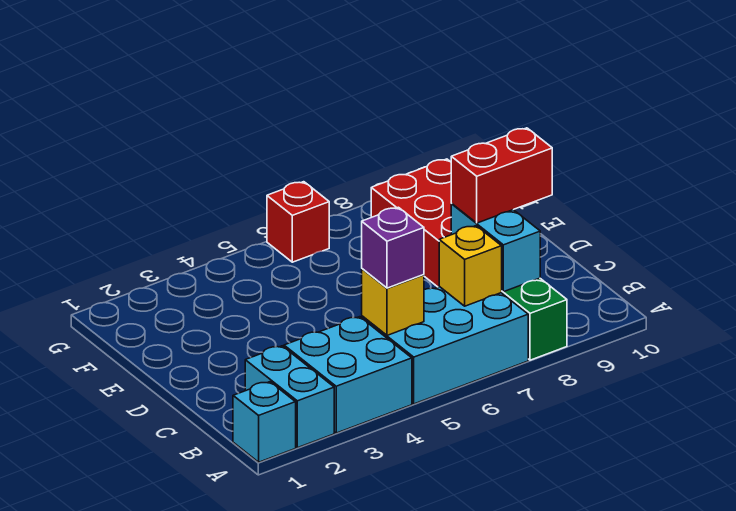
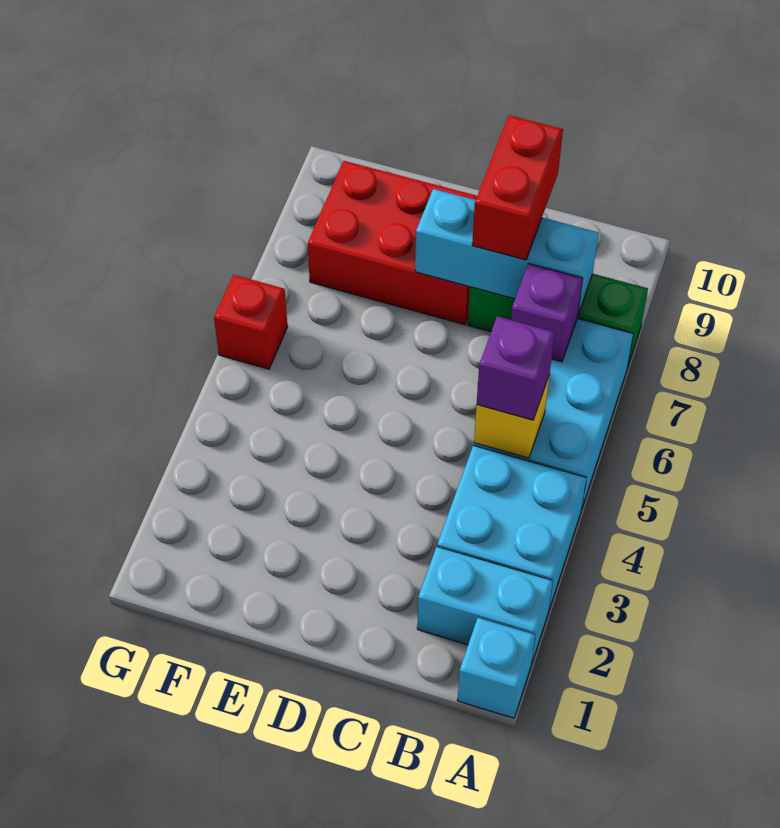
yellow 1x1 brick [439,226,502,306] -> purple 1x1 brick [511,264,583,362]
cyan 1x2 brick [451,204,540,292] -> cyan 1x3 brick [415,189,598,314]

